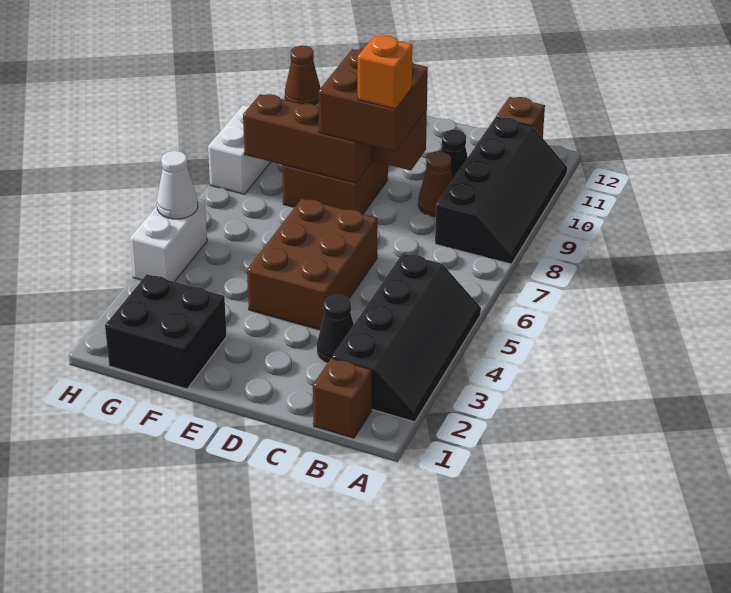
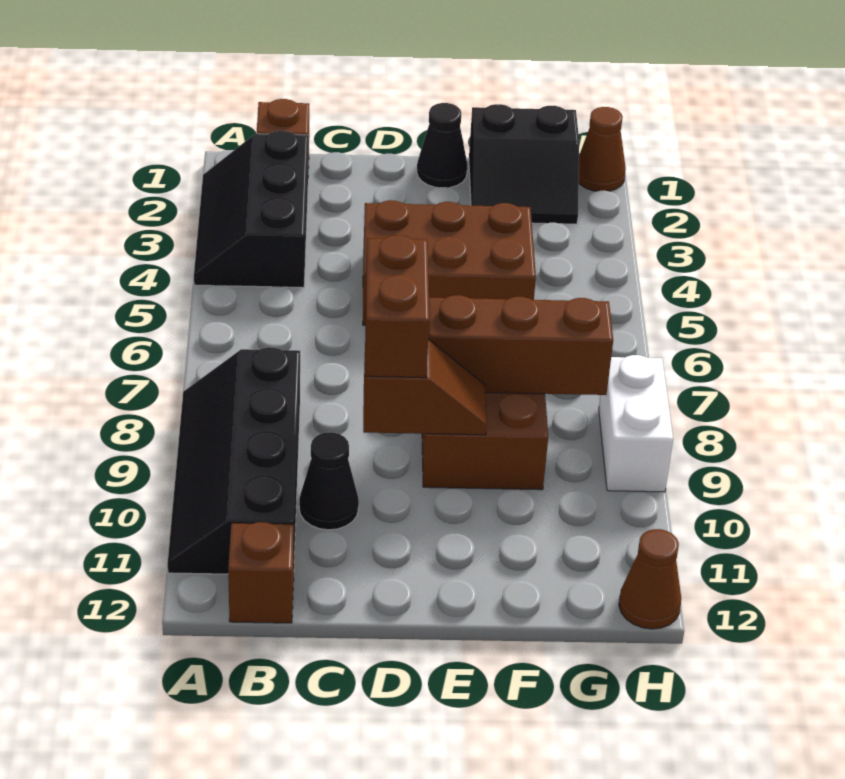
black 2x4 slope [332,253,481,422] -> black 2x3 slope [194,131,308,288]
black 1x1 cone [317,295,354,363] -> black 1x1 cone moved to [417,103,467,188]
brown 1x1 cone [418,151,453,217] -> brown 1x1 cone moved to [579,107,626,191]
brown 2x3 brick [247,199,378,330] -> brown 2x3 brick turned to [363,200,536,325]
brown 2x2 brick [318,49,428,152] -> brown 1x2 brick [365,235,429,378]
orange 1x1 brick [358,35,412,109] -> none
black 2x2 brick [105,274,227,389] -> black 2x2 slope [469,104,579,224]
white 1x2 brick [130,199,207,282] -> none
white 1x1 cone [157,151,198,219] -> none

